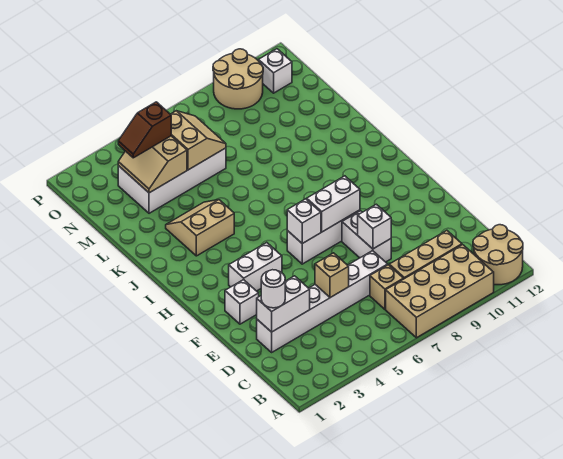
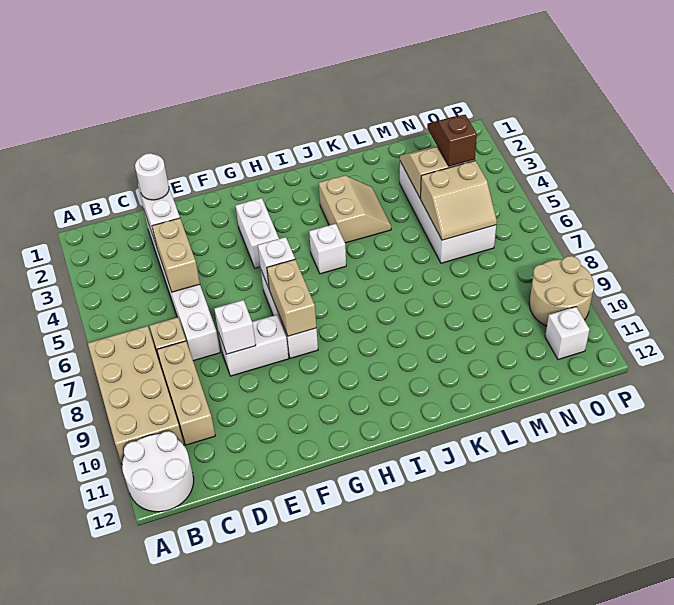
tan 2x2 round brick [473,225,523,285] -> white 2x2 round brick [122,431,194,512]
tan 1x1 brick [315,253,349,298] -> tan 1x2 brick [152,218,200,292]
white 1x1 brick [225,280,259,324] -> white 1x1 brick moved to [309,224,346,274]
white 1x2 brick [307,176,360,232] -> tan 1x2 brick [267,259,316,336]

